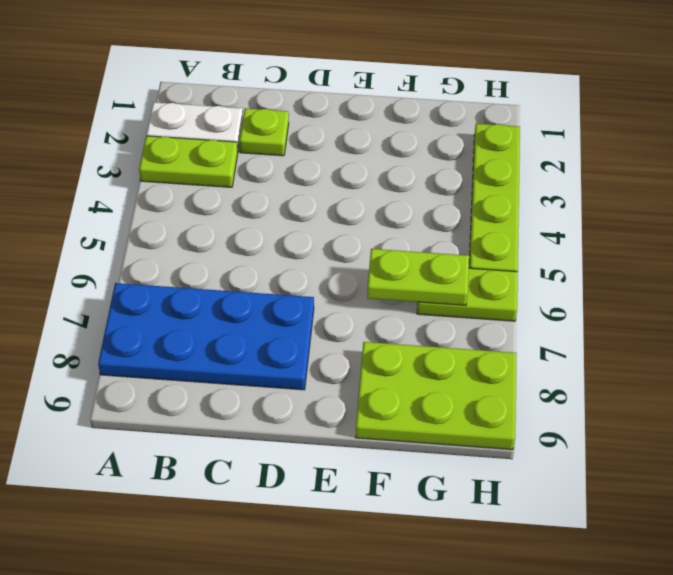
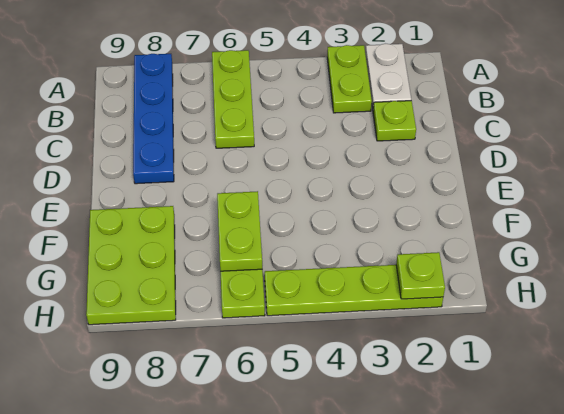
none -> lime 1x3 plate [212,50,254,148]
blue 2x4 plate [98,283,314,390] -> blue 1x4 plate [133,54,174,184]
none -> lime 1x1 plate [396,252,445,299]

